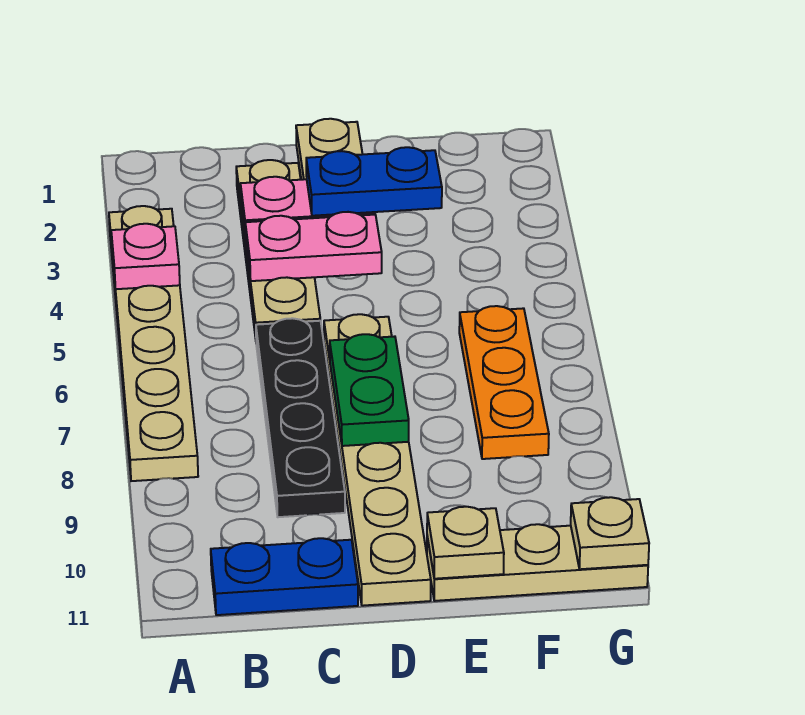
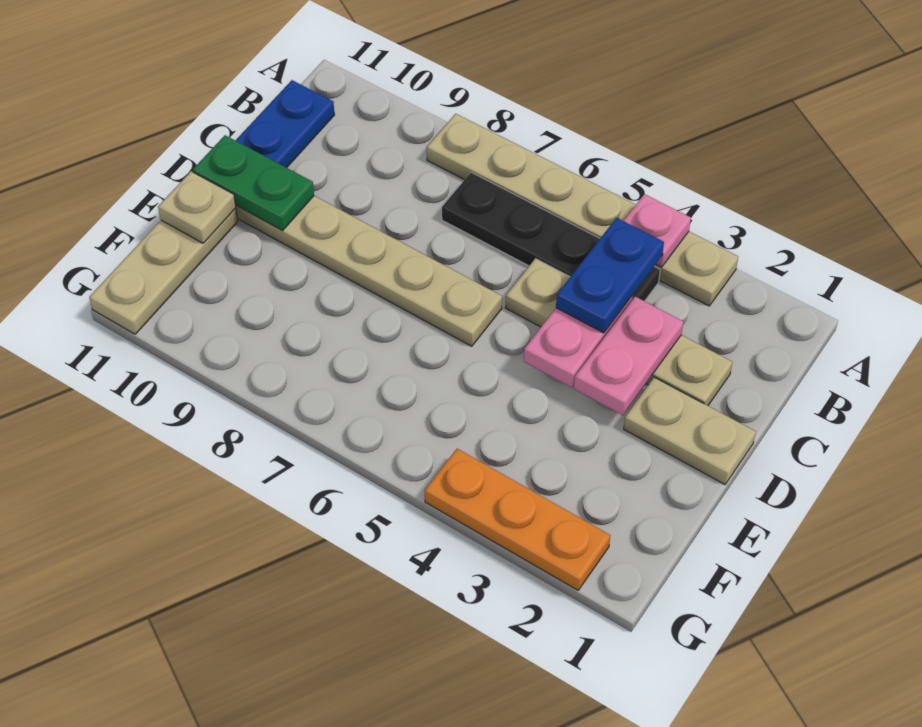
black 1x4 plate [256,318,345,517] -> black 1x4 plate moved to [442,172,660,301]
blue 1x2 plate [306,147,442,216] -> blue 1x2 plate moved to [556,218,664,333]
green 1x2 plate [330,334,409,446] -> green 1x2 plate moved to [193,135,314,231]
orange 1x3 plate [459,306,549,459] -> orange 1x3 plate moved to [425,449,610,590]
tan 1x1 plate [571,497,649,569] -> none

